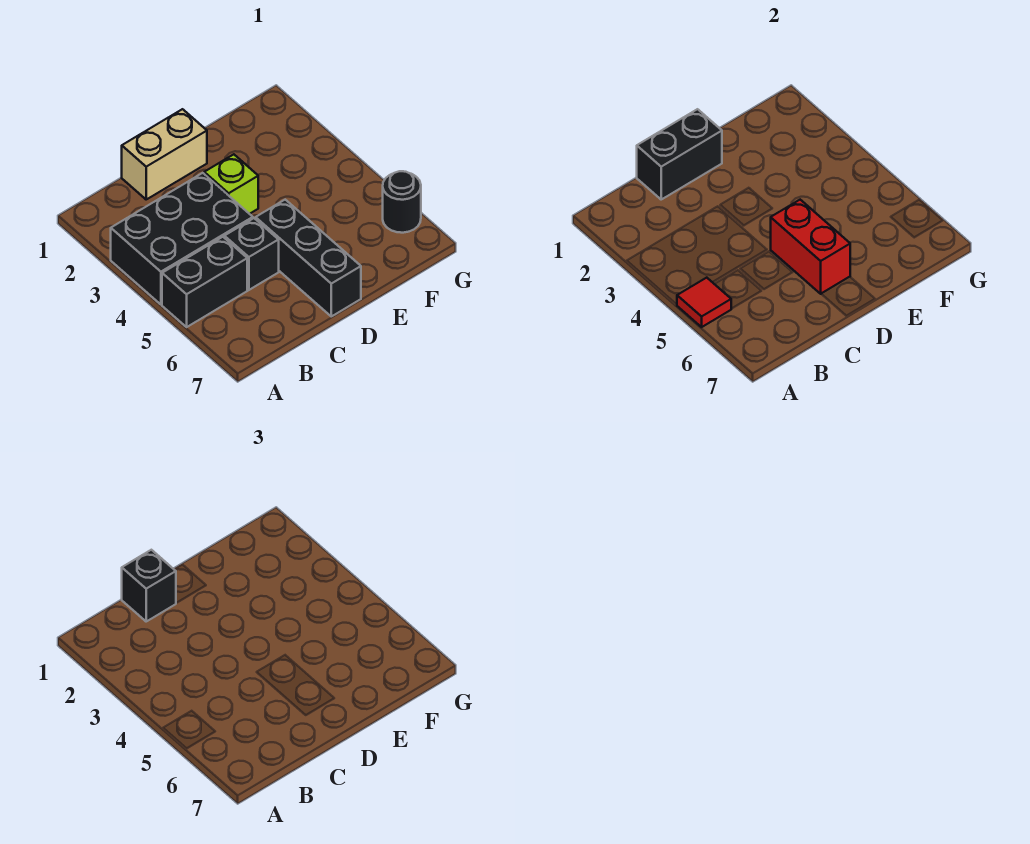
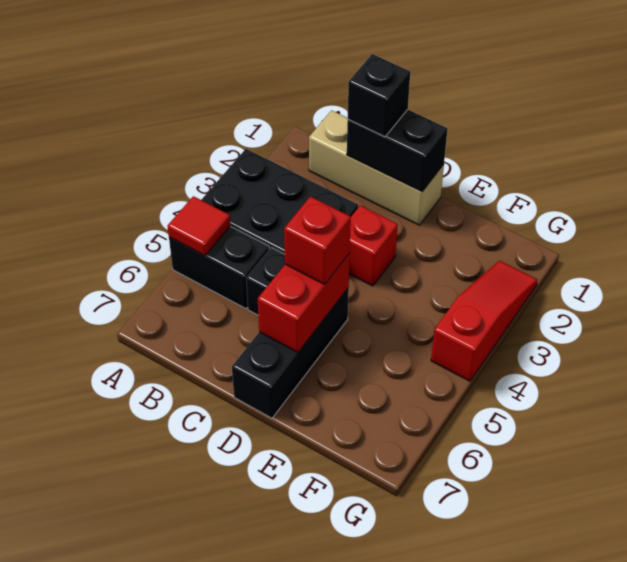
tan 1x2 brick [122,109,207,199] -> tan 1x3 brick [309,110,444,225]
lime 1x1 brick [204,154,258,214] -> red 1x1 brick [349,205,398,286]
none -> red 1x1 brick [284,196,351,284]
none -> red 1x3 slope [431,261,537,381]
black 1x1 round brick [383,171,421,233] -> none

